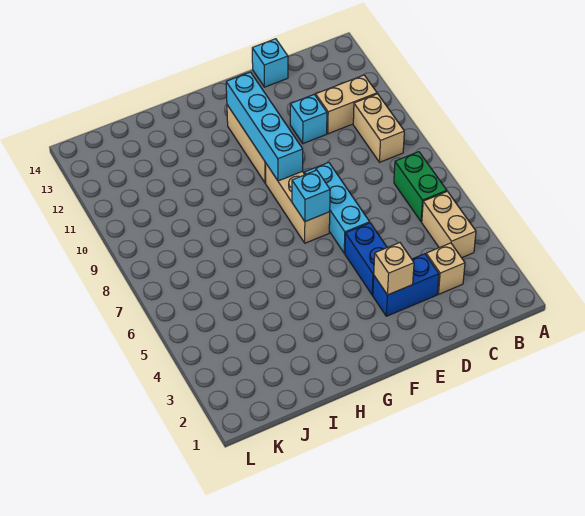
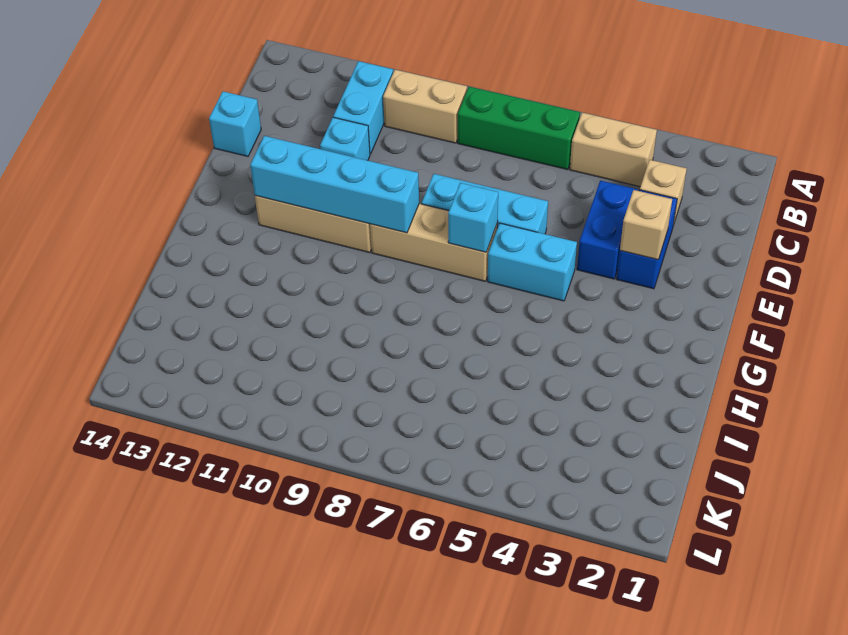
green 1x2 brick [394,152,447,222] -> green 1x3 brick [458,87,580,170]
tan 1x2 brick [316,75,377,134] -> cyan 1x2 brick [333,61,393,154]
blue 1x2 brick [345,223,387,295] -> blue 1x2 brick turned to [577,181,637,279]
none -> cyan 1x2 brick [488,223,577,301]

